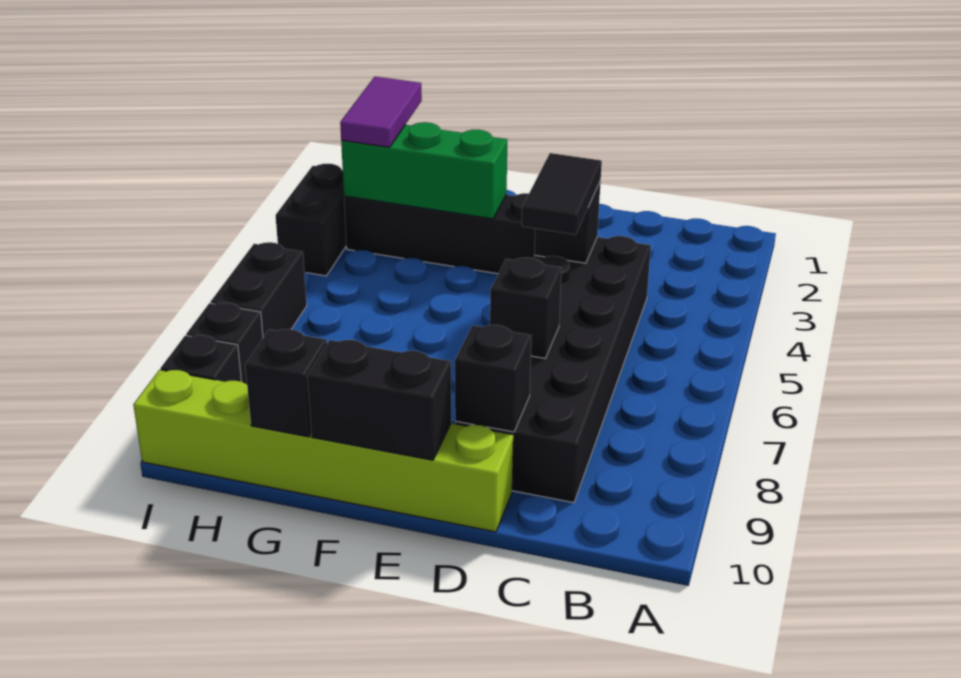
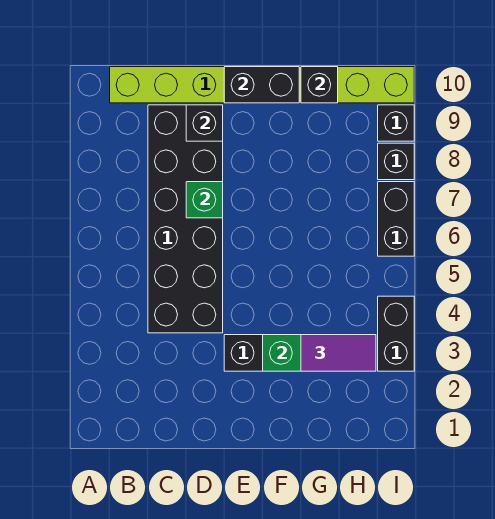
black 1x1 brick [534,181,601,263] -> none
black 1x2 tile [522,153,602,235] -> none
black 1x1 brick [490,257,562,358] -> green 1x1 brick [186,182,223,218]
lime 1x6 brick [133,370,513,532] -> lime 1x8 brick [110,67,414,103]
purple 1x2 tile [340,77,422,147] -> purple 1x2 tile turned to [301,335,376,371]

